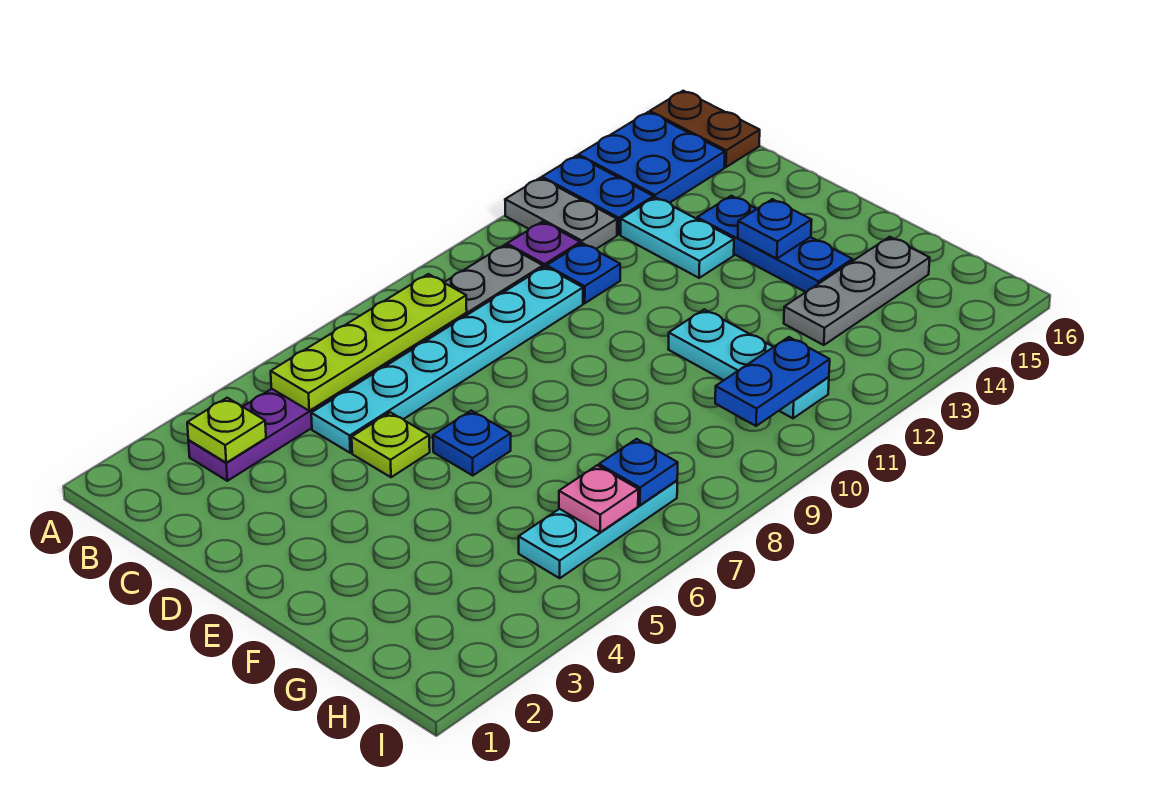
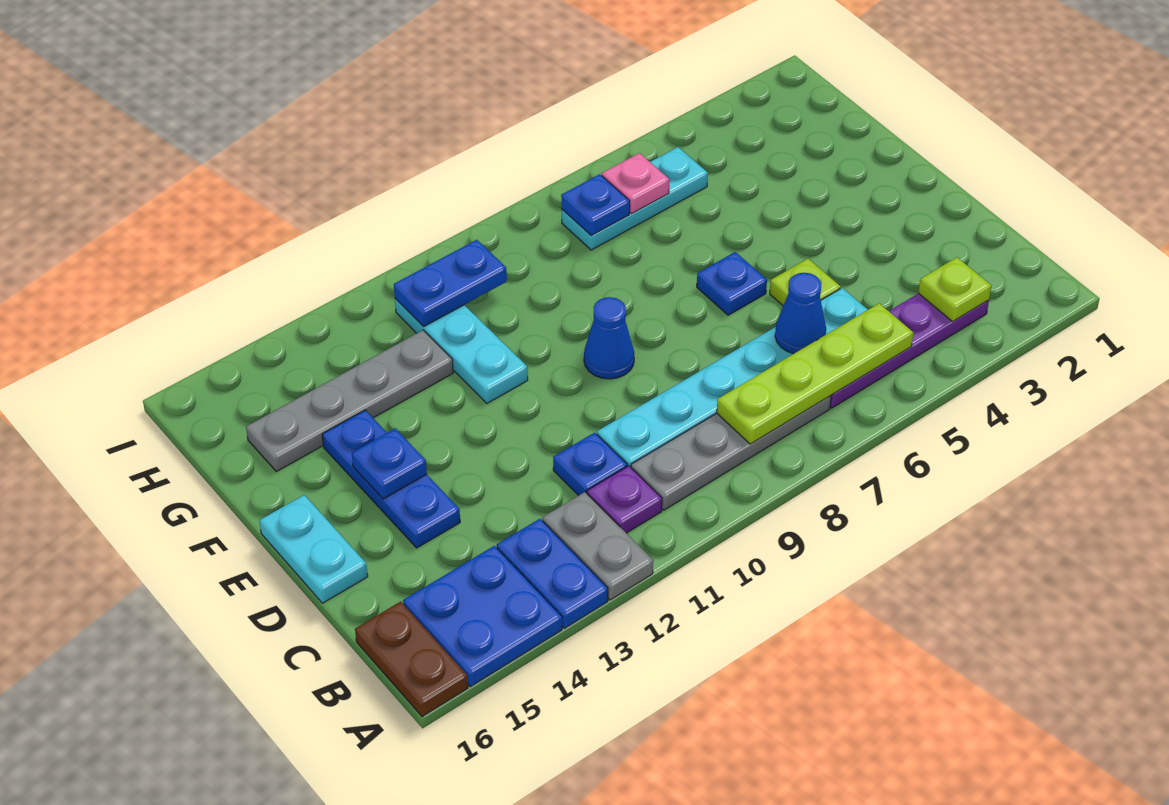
none -> blue 1x1 cone [775,273,826,354]
cyan 1x2 plate [621,197,734,278] -> cyan 1x2 plate moved to [259,495,368,603]
none -> blue 1x1 cone [584,297,634,379]
grey 1x3 plate [784,237,930,345] -> grey 1x4 plate [246,330,453,472]

